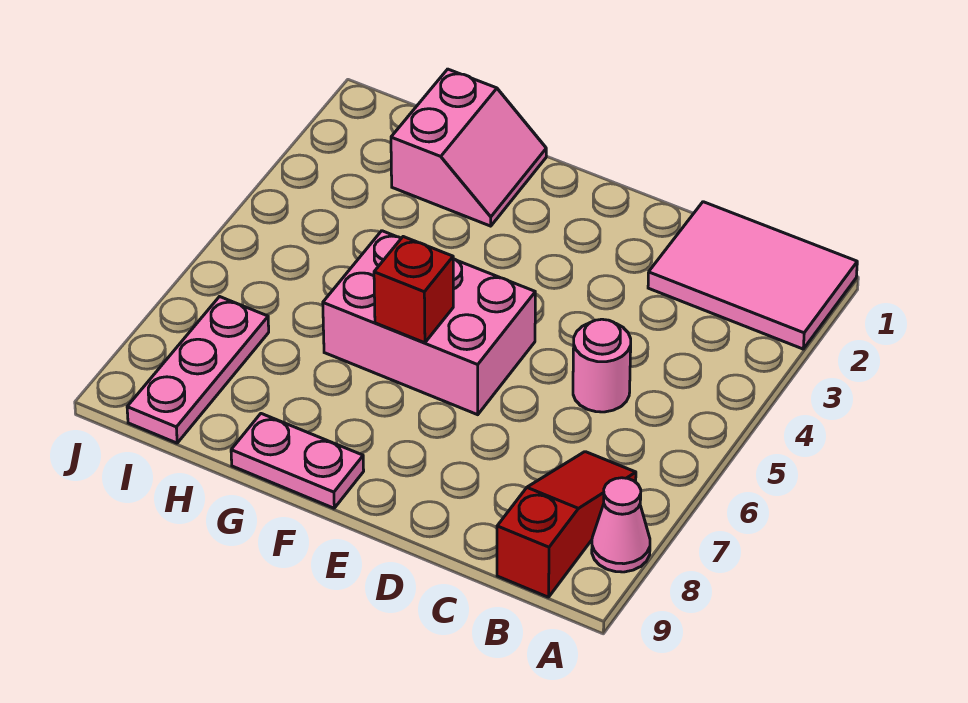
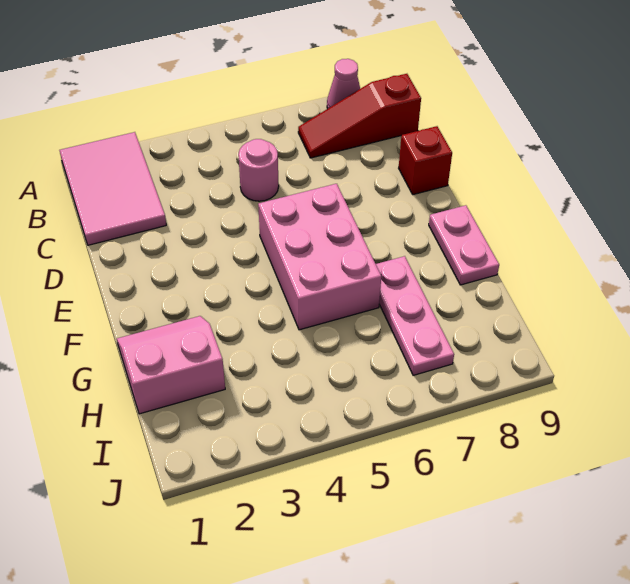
red 1x1 brick [374,237,453,343] -> red 1x1 brick moved to [399,126,452,195]
pink 1x3 plate [127,297,269,443] -> pink 1x3 plate turned to [376,256,454,375]

